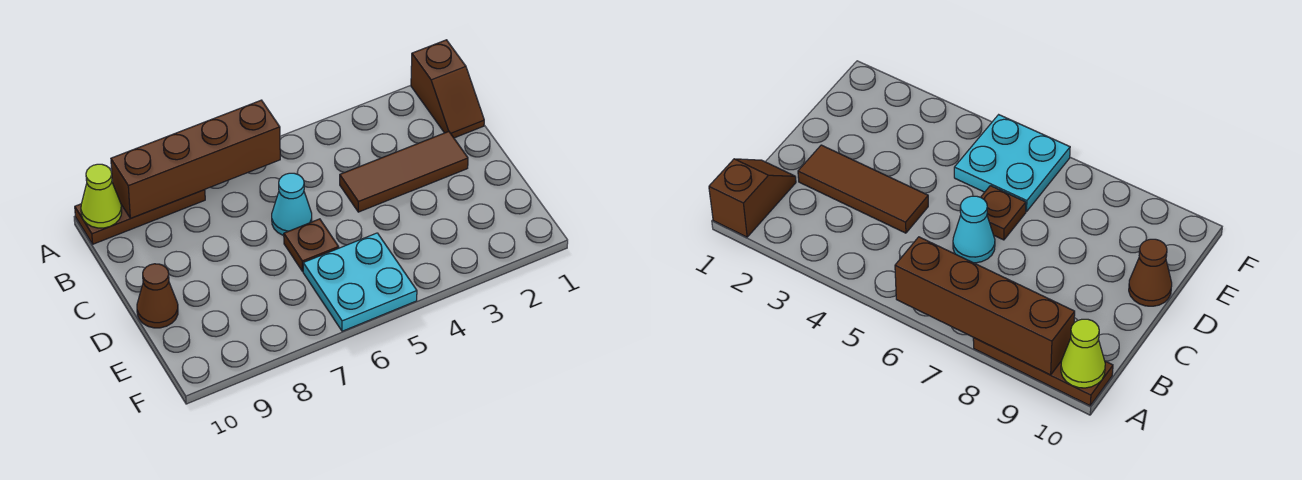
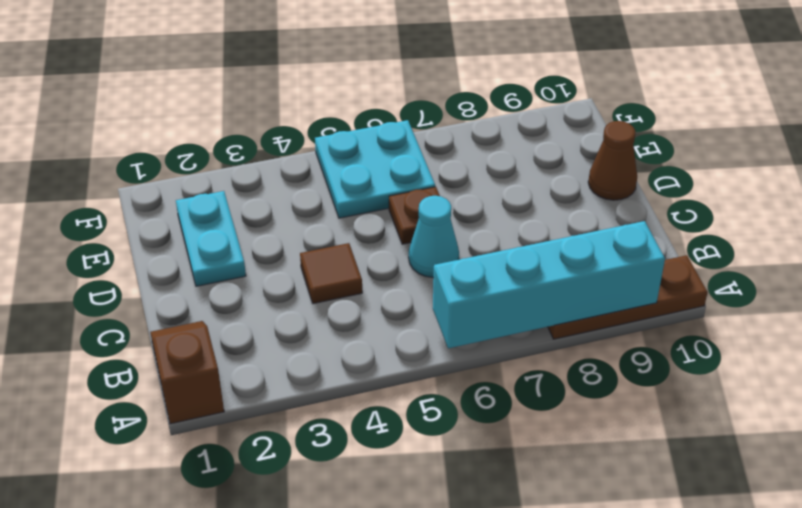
brown 1x4 brick [111,100,280,218] -> cyan 1x4 brick [433,221,665,348]
lime 1x1 cone [81,164,122,228] -> none
brown 1x3 tile [340,131,468,212] -> brown 1x1 tile [300,243,362,304]
none -> cyan 1x2 plate [176,191,246,286]

